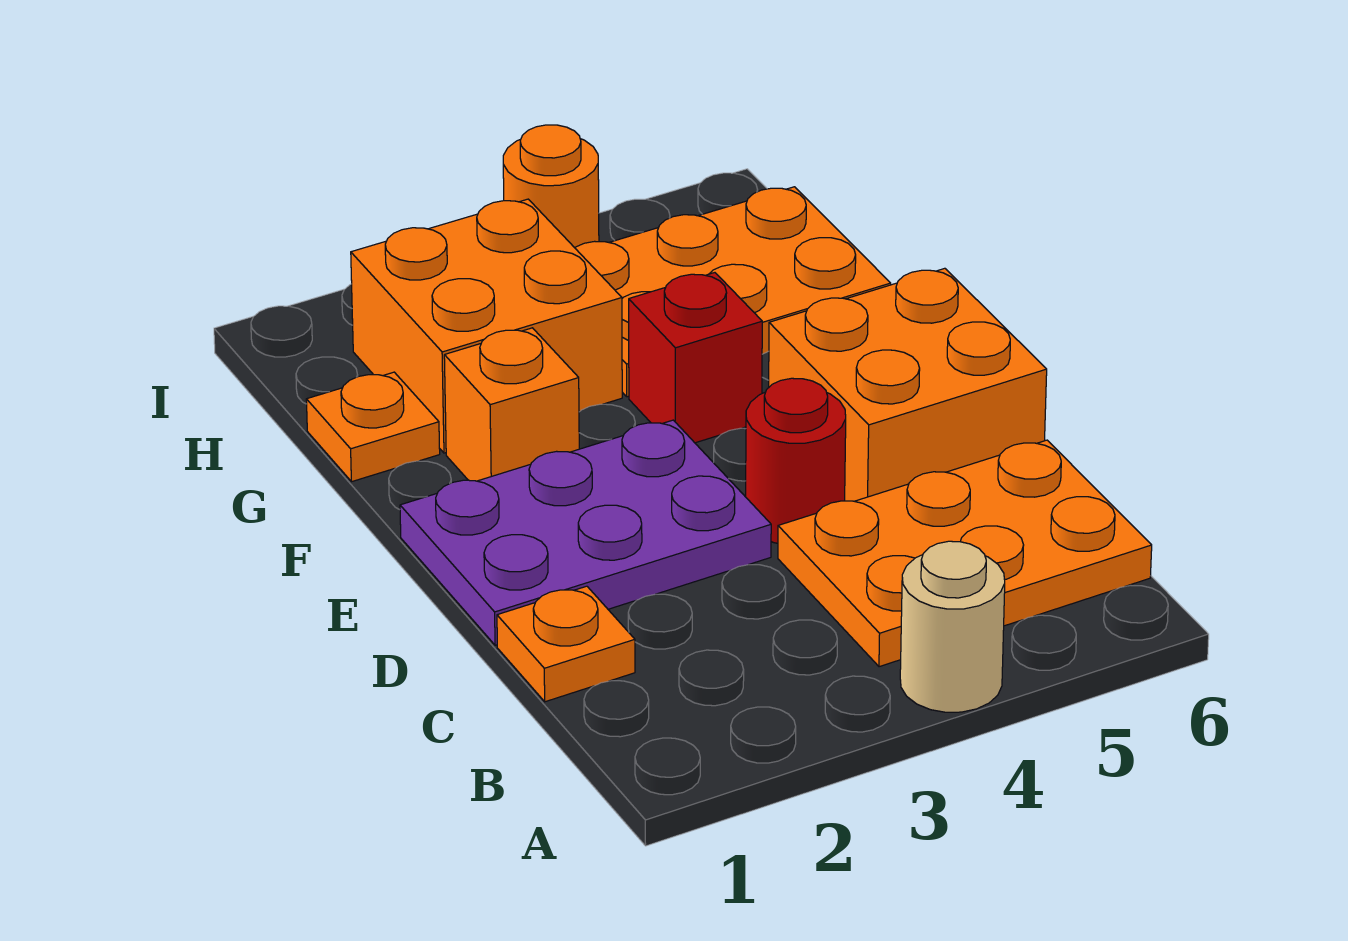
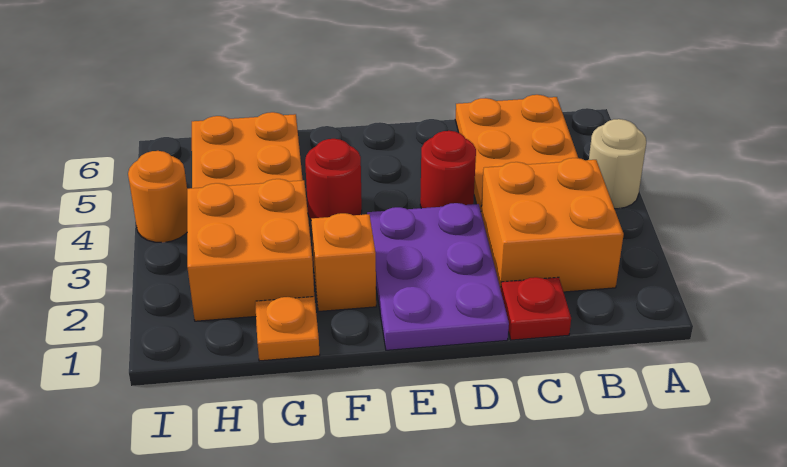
orange 1x1 plate [497,586,635,702] -> red 1x1 plate [501,277,571,340]
orange 2x2 brick [769,268,1047,501] -> orange 2x2 brick moved to [481,158,624,292]
red 1x1 brick [629,273,762,443] -> red 1x1 round brick [305,139,362,220]

